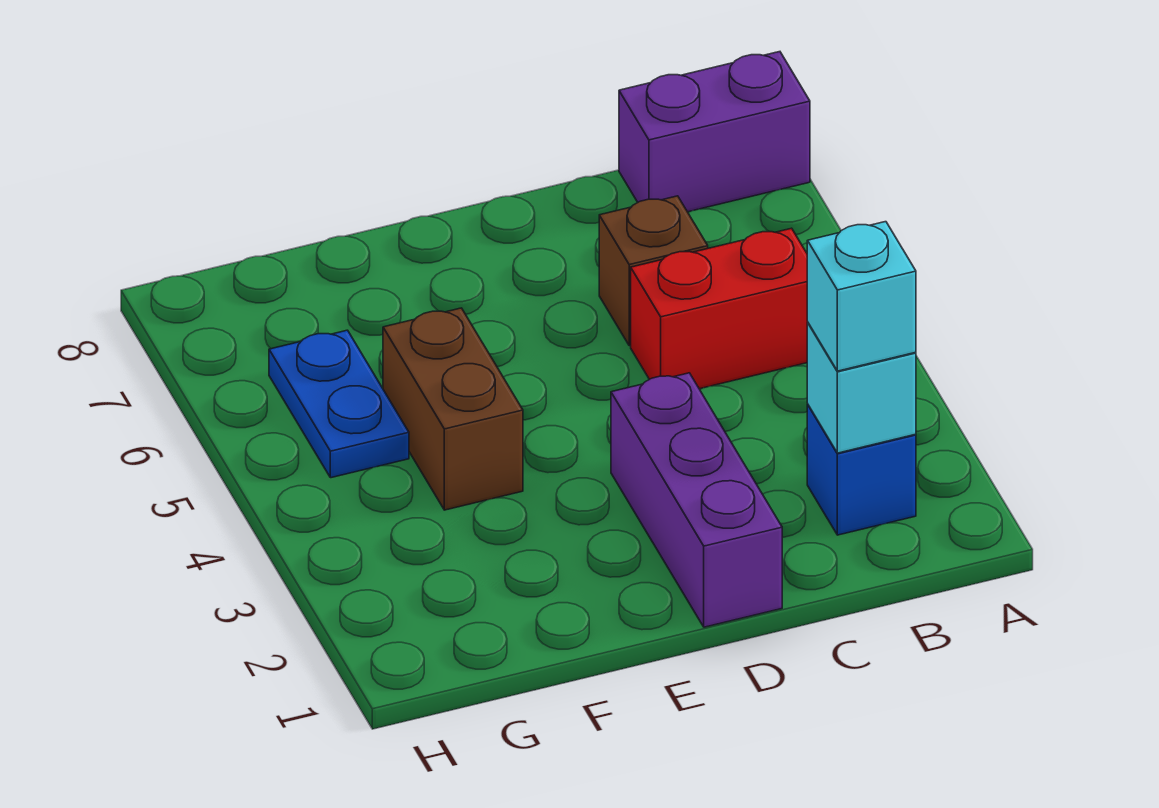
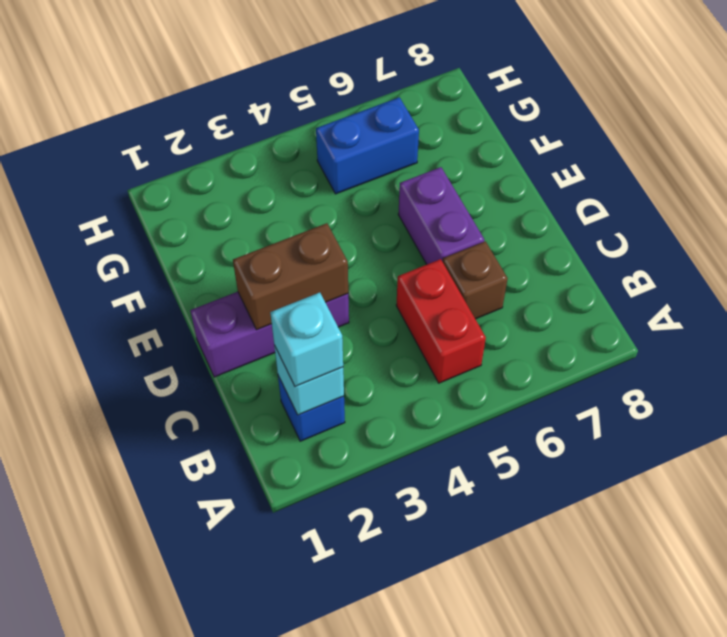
purple 1x2 brick [619,52,810,212] -> purple 1x2 brick moved to [398,167,484,264]
brown 1x2 brick [383,308,523,510] -> brown 1x2 brick moved to [233,223,348,330]
blue 1x2 plate [269,330,409,478] -> blue 1x2 brick [316,97,419,194]

